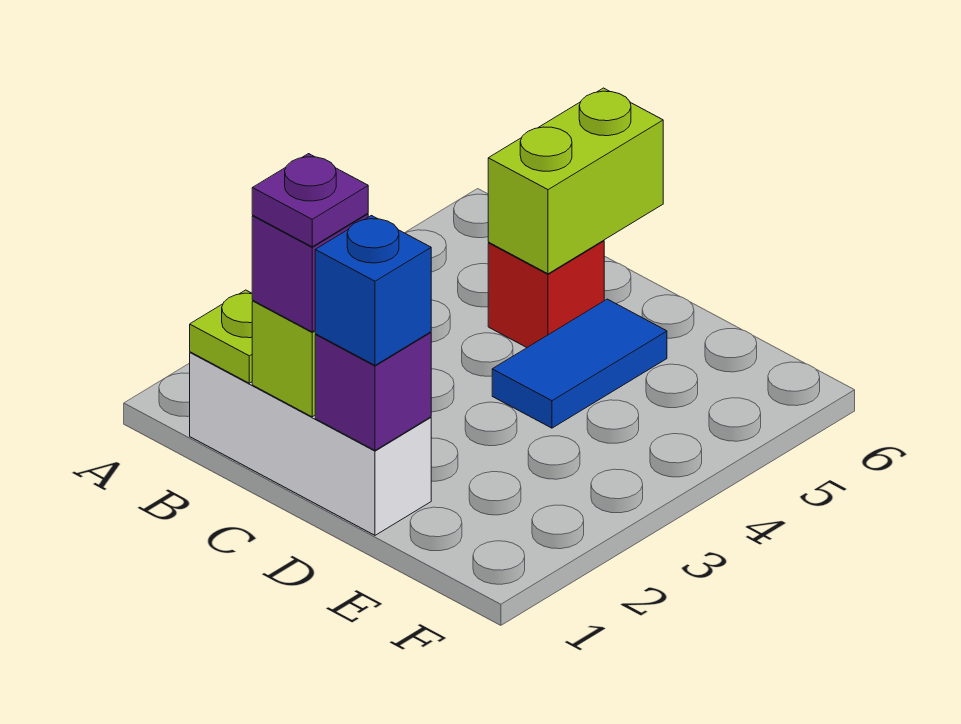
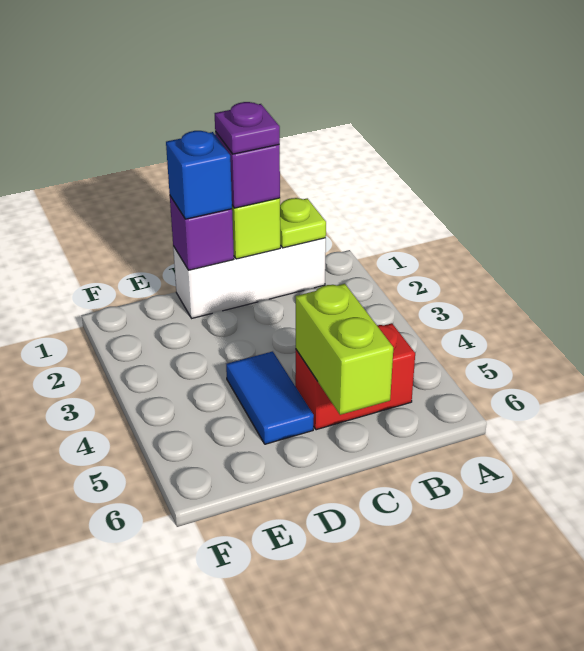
red 1x1 brick [488,240,604,347] -> red 1x2 brick [295,323,415,430]

